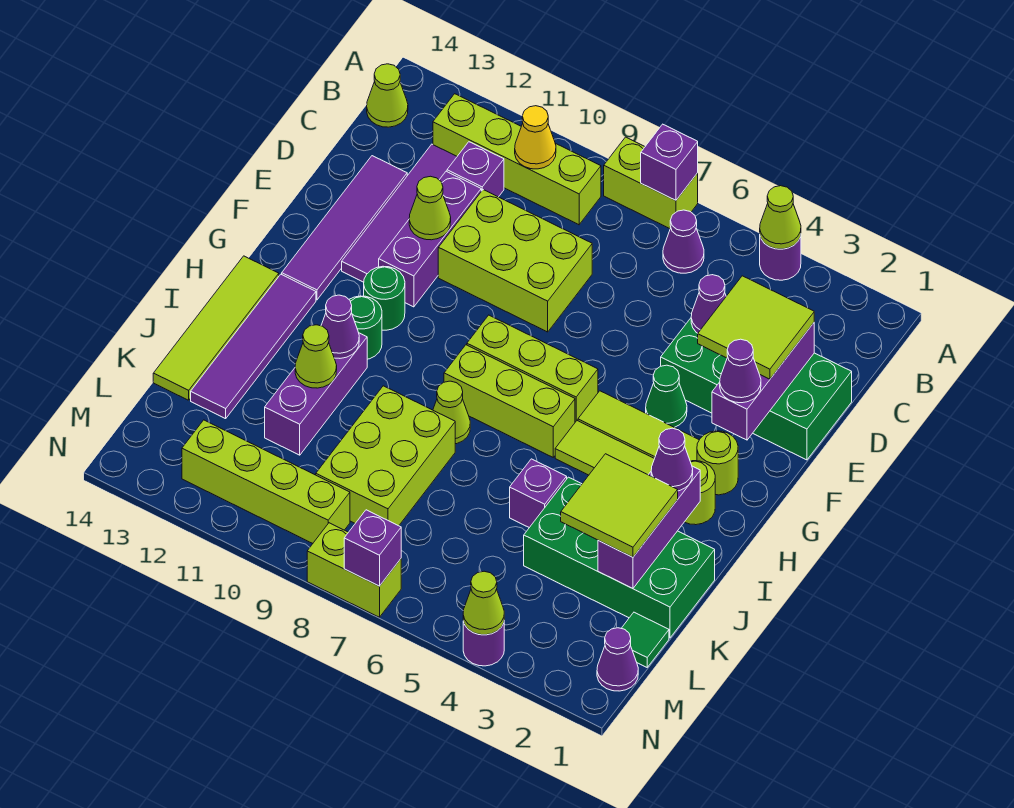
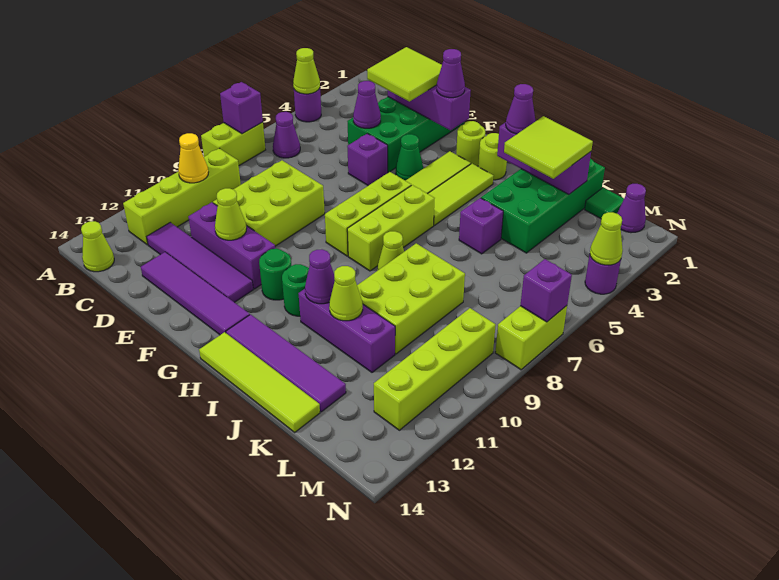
purple 1x1 brick [447,142,504,197] -> purple 1x1 brick moved to [347,133,388,185]
lime 2x3 brick [316,386,455,526] -> lime 2x3 brick turned to [357,243,465,354]

